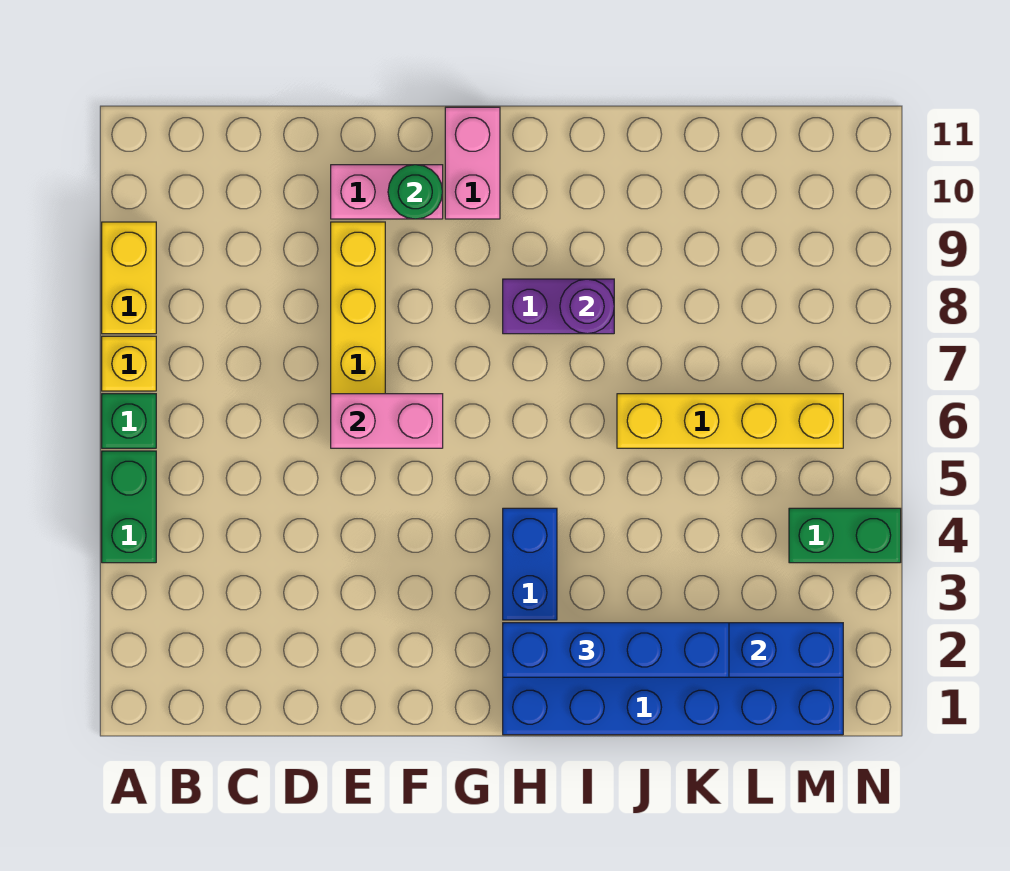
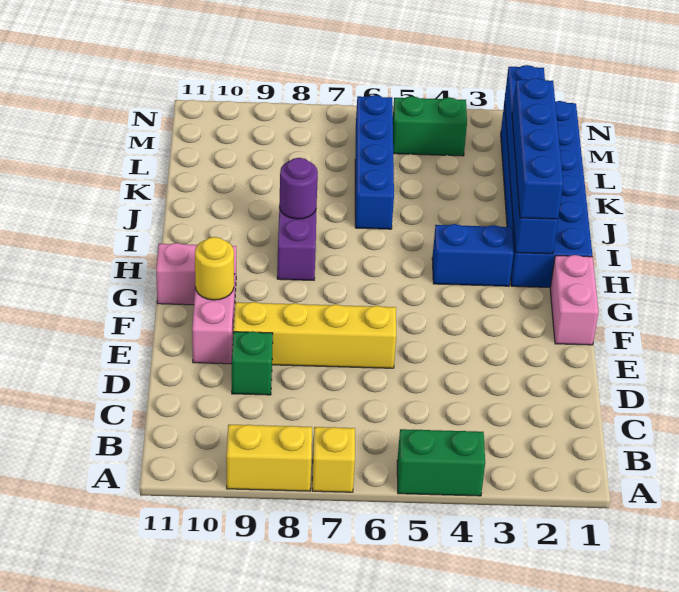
green 1x1 brick [102,394,156,448] -> green 1x1 brick moved to [232,331,273,395]
pink 1x2 brick [331,394,443,448] -> pink 1x2 brick moved to [550,255,599,345]
green 1x1 round brick [388,165,443,219] -> yellow 1x1 round brick [195,237,234,300]
yellow 1x4 brick [617,394,843,448] -> blue 1x4 brick [355,95,394,229]
green 1x2 brick [789,508,901,563] -> green 1x2 brick turned to [393,96,467,156]

